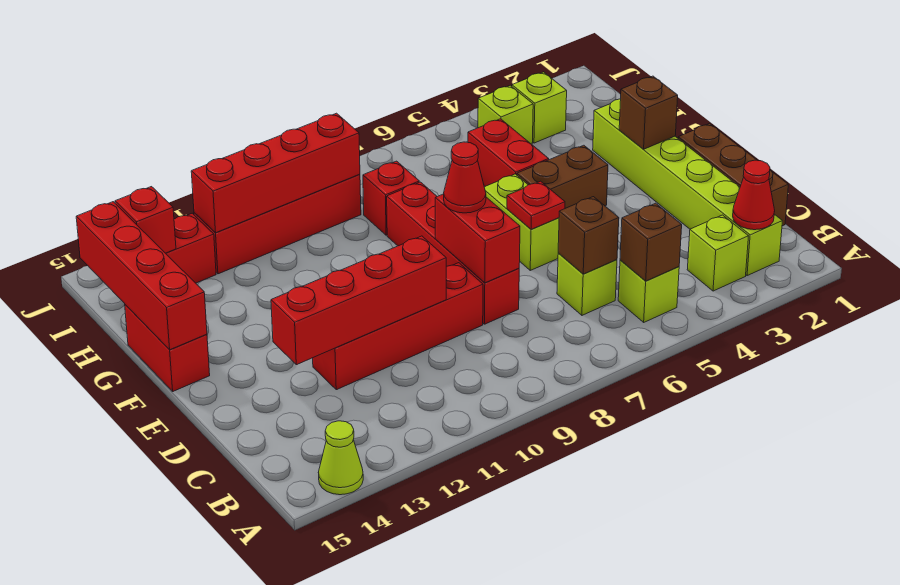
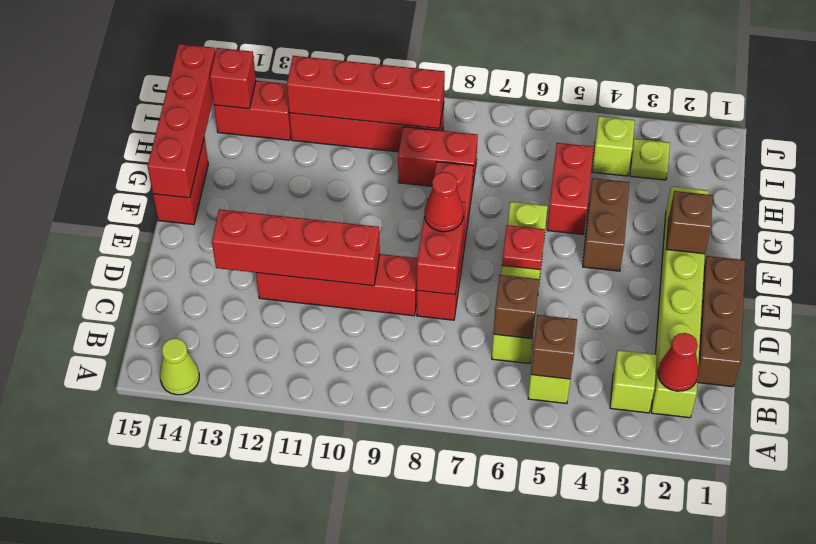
brown 1x2 brick [517,145,608,208] -> brown 1x2 brick turned to [583,178,630,271]
red 1x1 brick [363,161,419,235] -> red 1x2 brick [398,127,478,189]
lime 1x1 brick [512,72,567,143] -> lime 1x1 plate [630,139,670,180]

